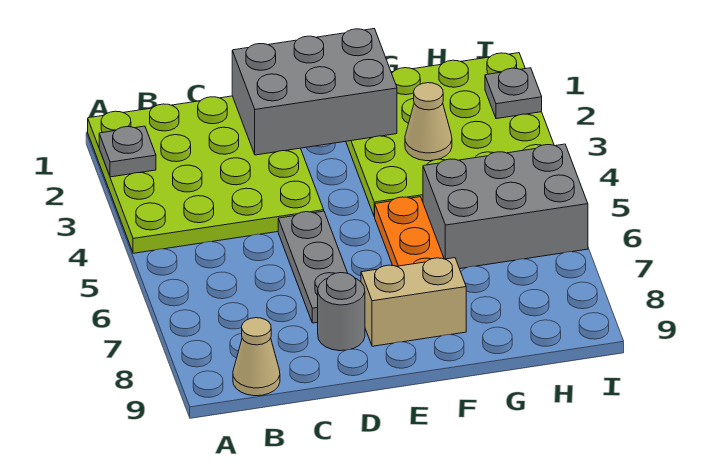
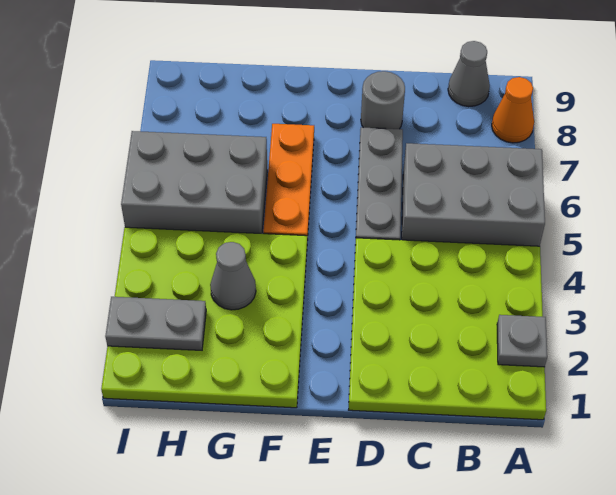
none -> orange 1x1 cone [492,77,534,143]
tan 1x1 cone [233,318,280,396] -> grey 1x1 cone [448,41,490,107]
grey 2x3 brick [232,29,397,155] -> grey 2x3 brick moved to [402,143,545,246]
tan 1x2 brick [361,258,466,346] -> none
tan 1x1 cone [405,83,452,161] -> grey 1x1 cone [210,242,256,310]
grey 1x1 plate [485,68,542,119] -> grey 1x2 plate [105,297,206,350]

